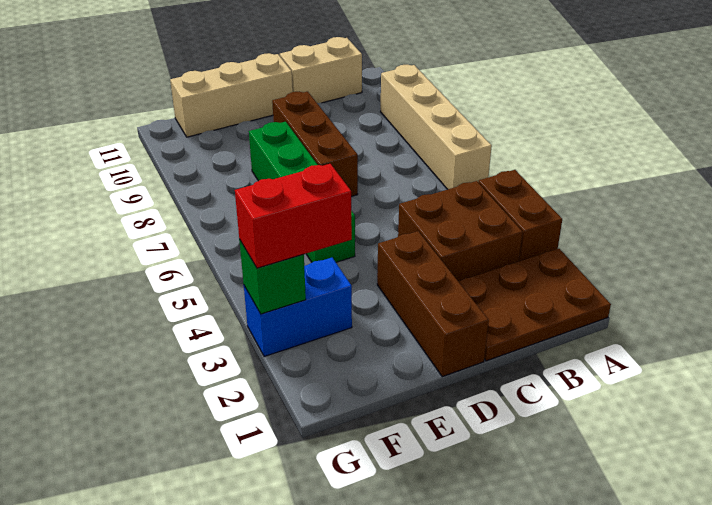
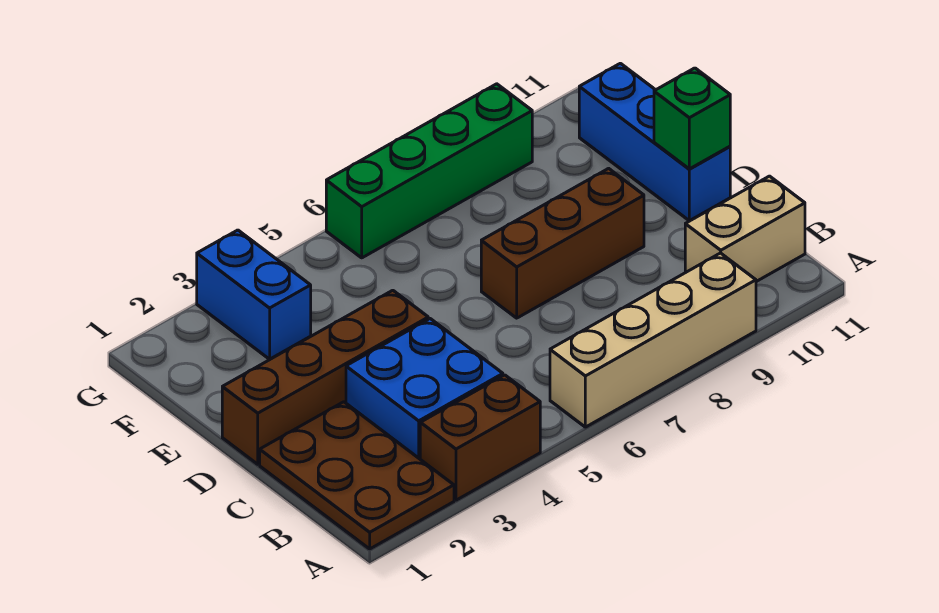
brown 2x2 brick [398,181,523,281] -> blue 2x2 brick [346,319,503,459]
tan 1x2 brick [280,37,362,103] -> tan 1x2 brick turned to [685,176,805,282]
brown 1x3 brick [377,231,489,377] -> brown 1x4 brick [222,290,428,464]
tan 1x3 brick [170,53,293,137] -> blue 1x3 brick [579,63,730,221]
green 1x4 brick [249,122,355,262] -> green 1x4 brick moved to [326,84,532,258]
red 1x2 brick [235,164,352,268] -> none
green 1x1 brick [239,239,306,314] -> green 1x1 brick moved to [654,68,730,169]

